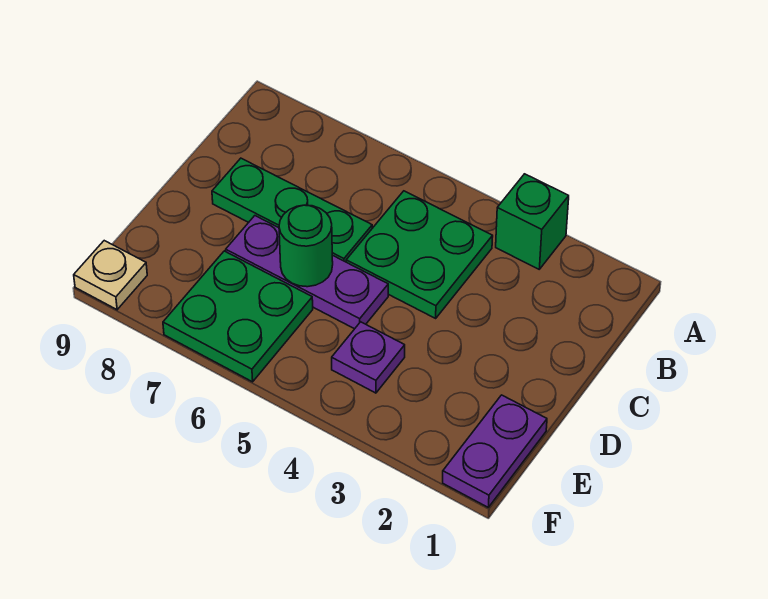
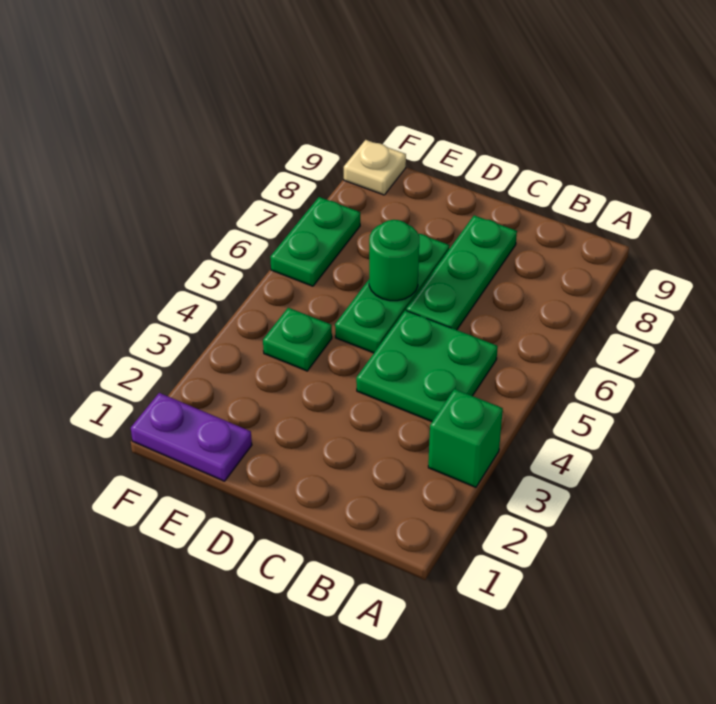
purple 1x3 plate [226,216,388,329] -> green 1x3 plate [335,234,450,353]
purple 1x1 plate [332,322,405,393] -> green 1x1 plate [263,308,332,371]
green 2x2 plate [163,251,313,382] -> green 1x2 plate [270,197,360,286]

